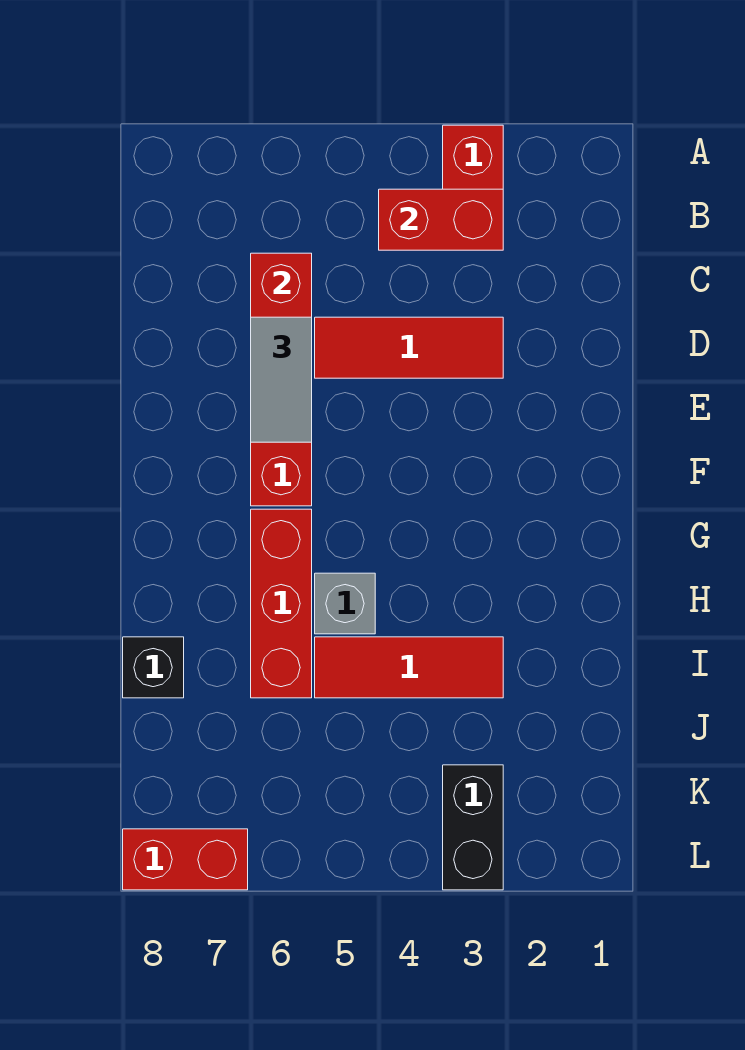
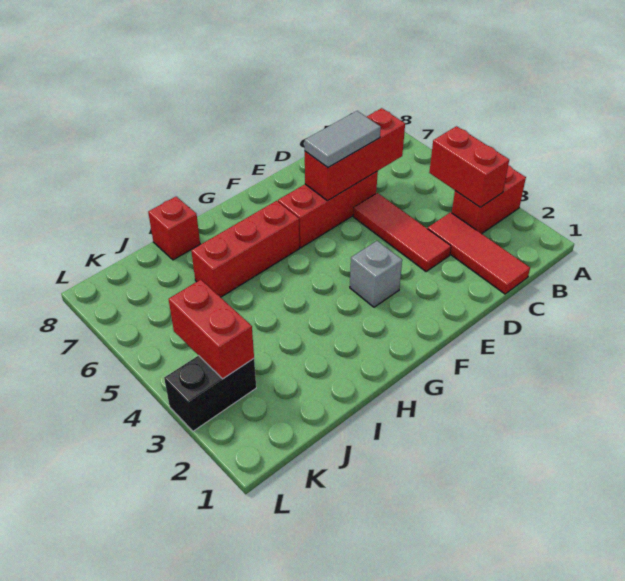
grey 1x1 brick [315,573,375,634] -> grey 1x1 brick moved to [350,241,402,307]
red 1x3 tile [315,637,503,698] -> red 1x3 tile moved to [428,212,530,294]
black 1x1 brick [123,637,184,698] -> red 1x1 brick [148,197,200,260]
red 1x2 brick [123,829,248,890] -> red 1x2 brick moved to [169,280,254,379]

